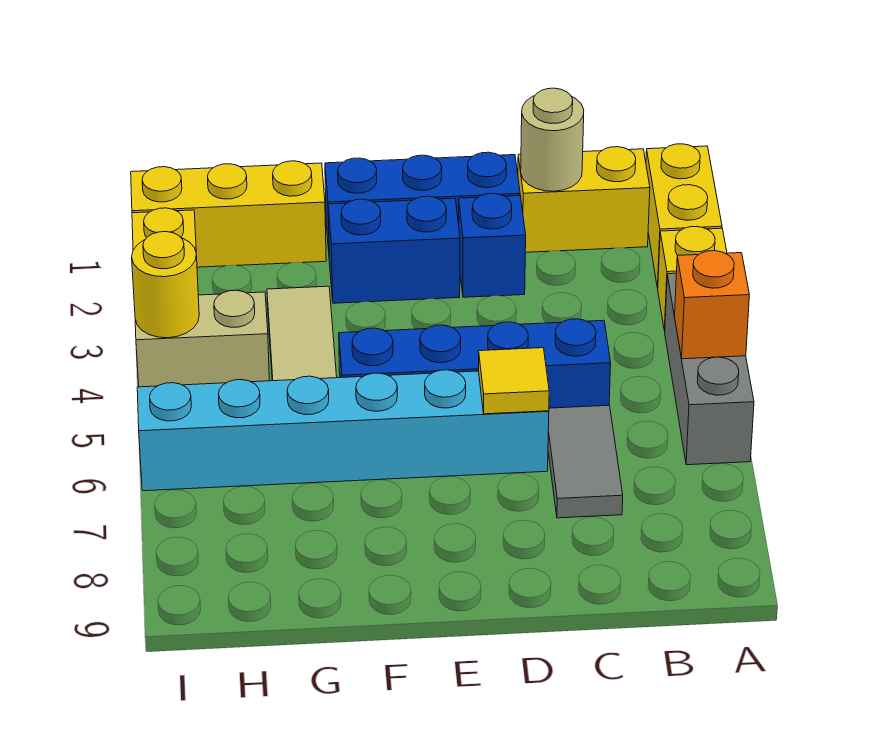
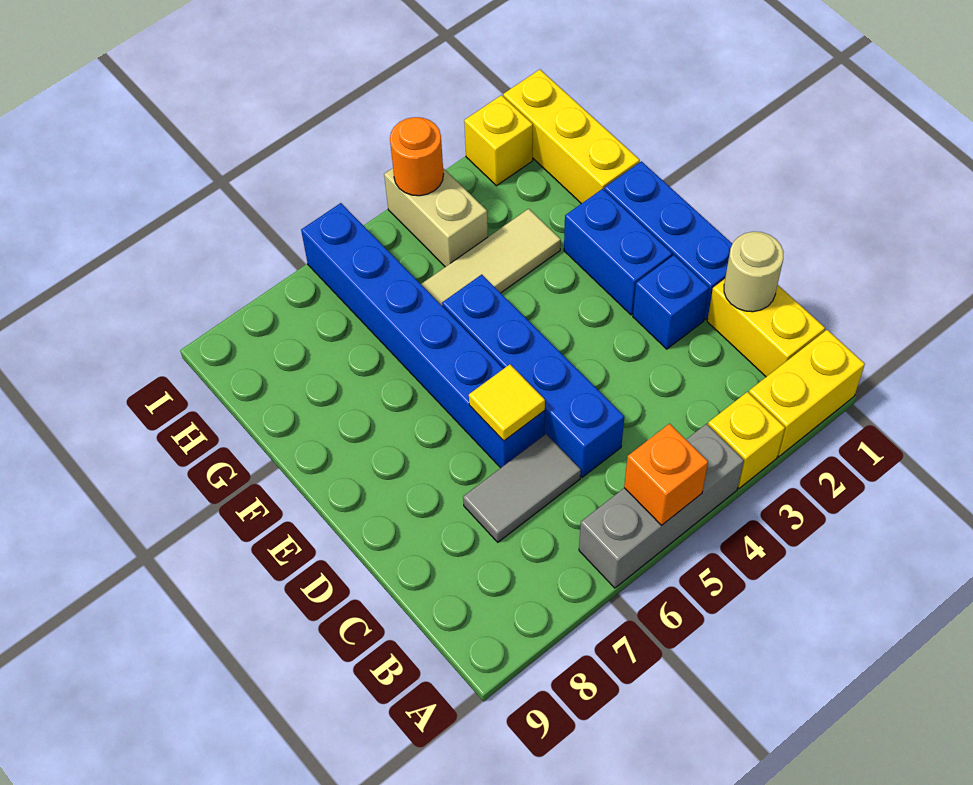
cyan 1x6 brick [137,370,549,491] -> blue 1x6 brick [301,203,545,468]
yellow 1x1 round brick [132,232,199,338] -> orange 1x1 round brick [390,117,443,196]

